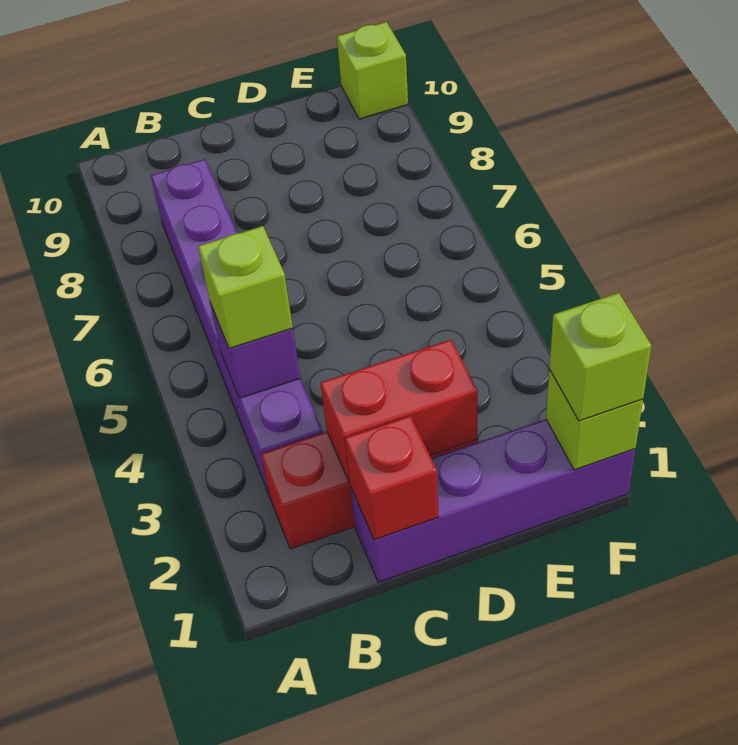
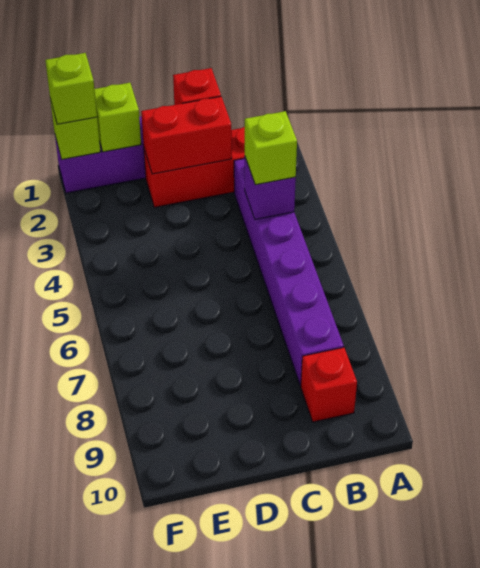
none -> red 1x1 brick [301,347,357,422]
lime 1x1 brick [337,22,408,119] -> lime 1x1 brick moved to [94,83,141,152]

